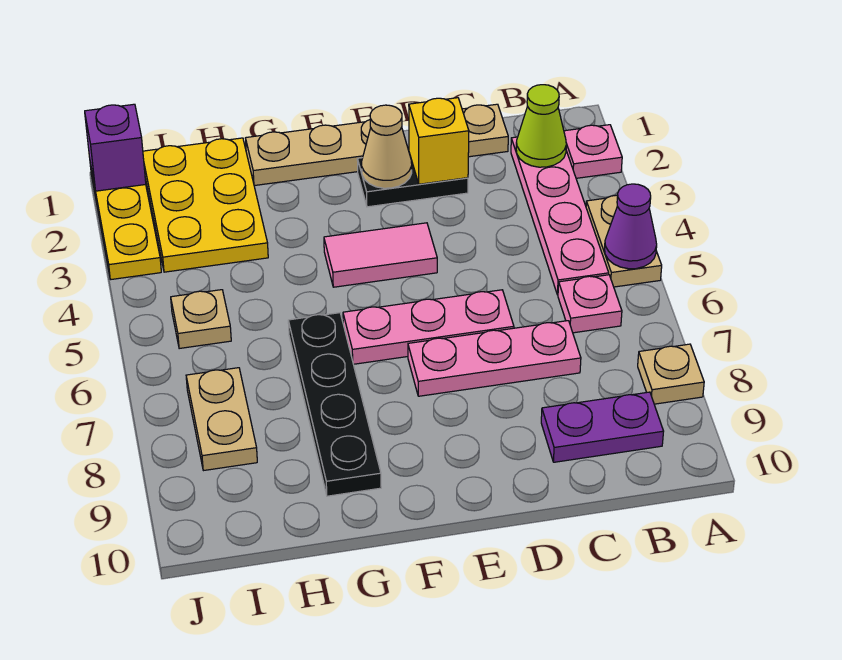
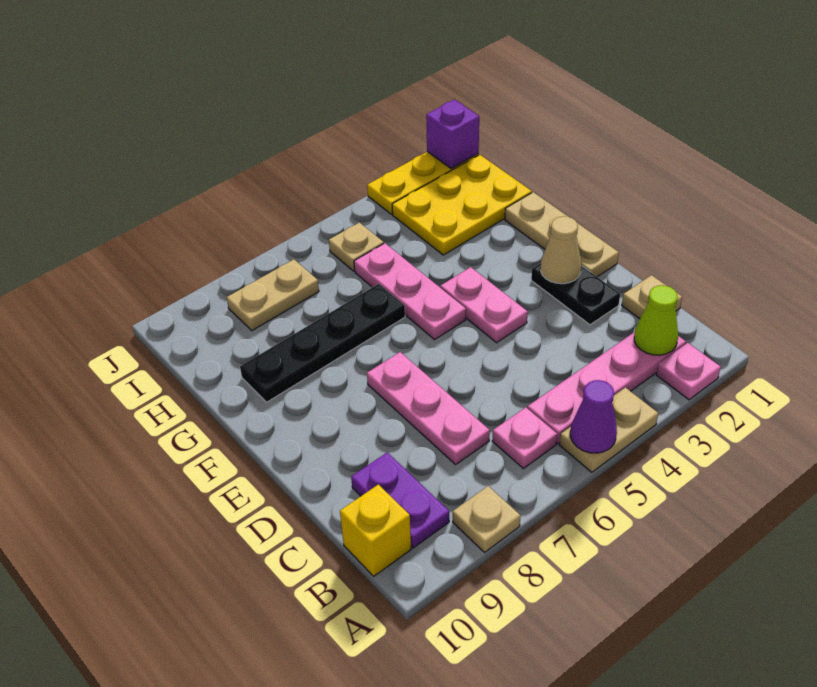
yellow 1x1 brick [409,98,469,184] -> yellow 1x1 brick moved to [340,484,411,576]
pink 1x3 plate [343,290,514,364] -> pink 1x3 plate moved to [354,243,466,339]
pink 1x2 tile [324,223,437,287] -> pink 1x2 plate [440,267,528,343]

